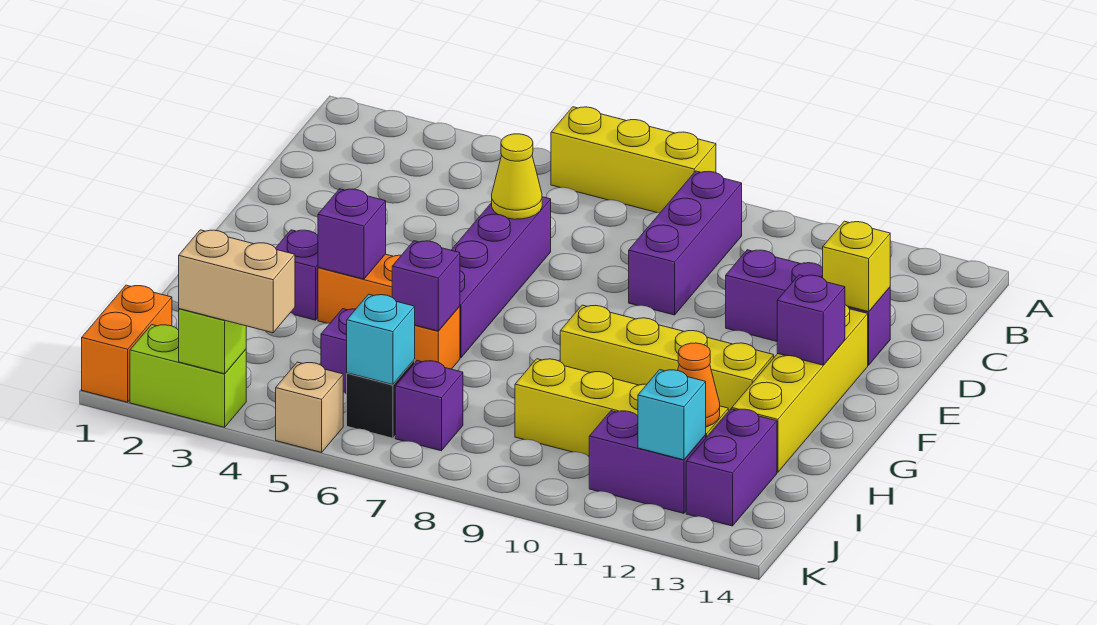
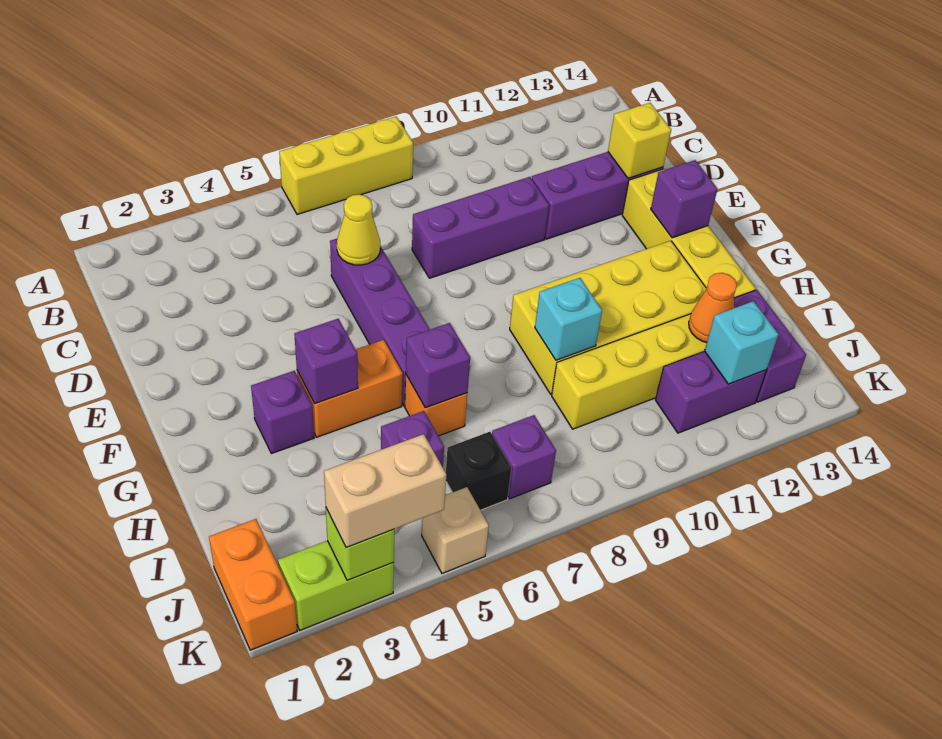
purple 1x3 brick [629,171,742,315] -> purple 1x3 brick turned to [412,177,549,278]
yellow 1x4 brick [560,305,774,411] -> yellow 2x4 brick [510,241,707,394]
cyan 1x1 brick [347,294,415,385] -> cyan 1x1 brick moved to [535,278,602,360]

